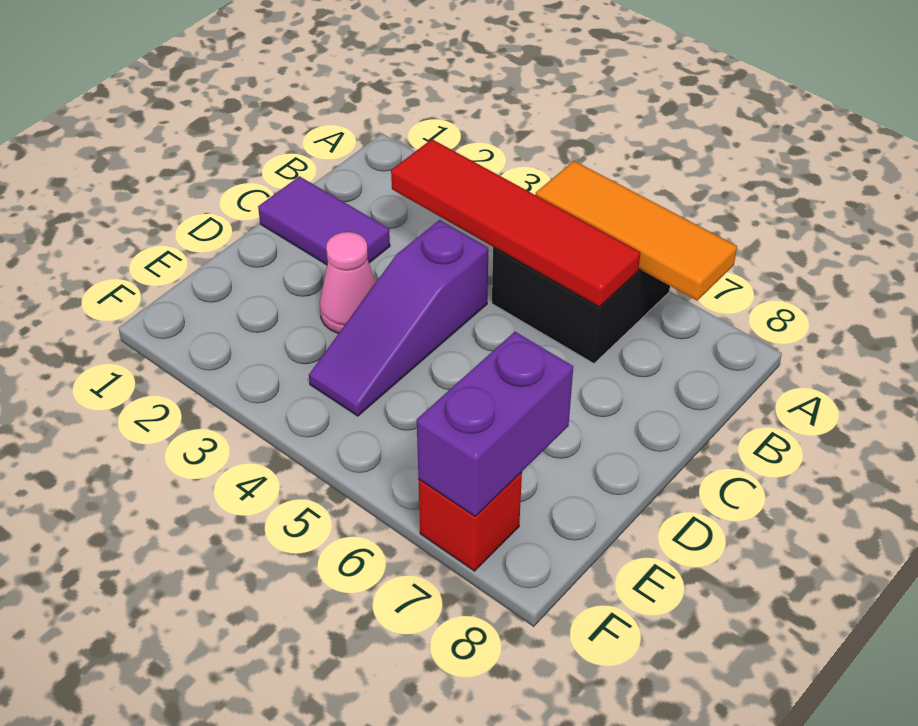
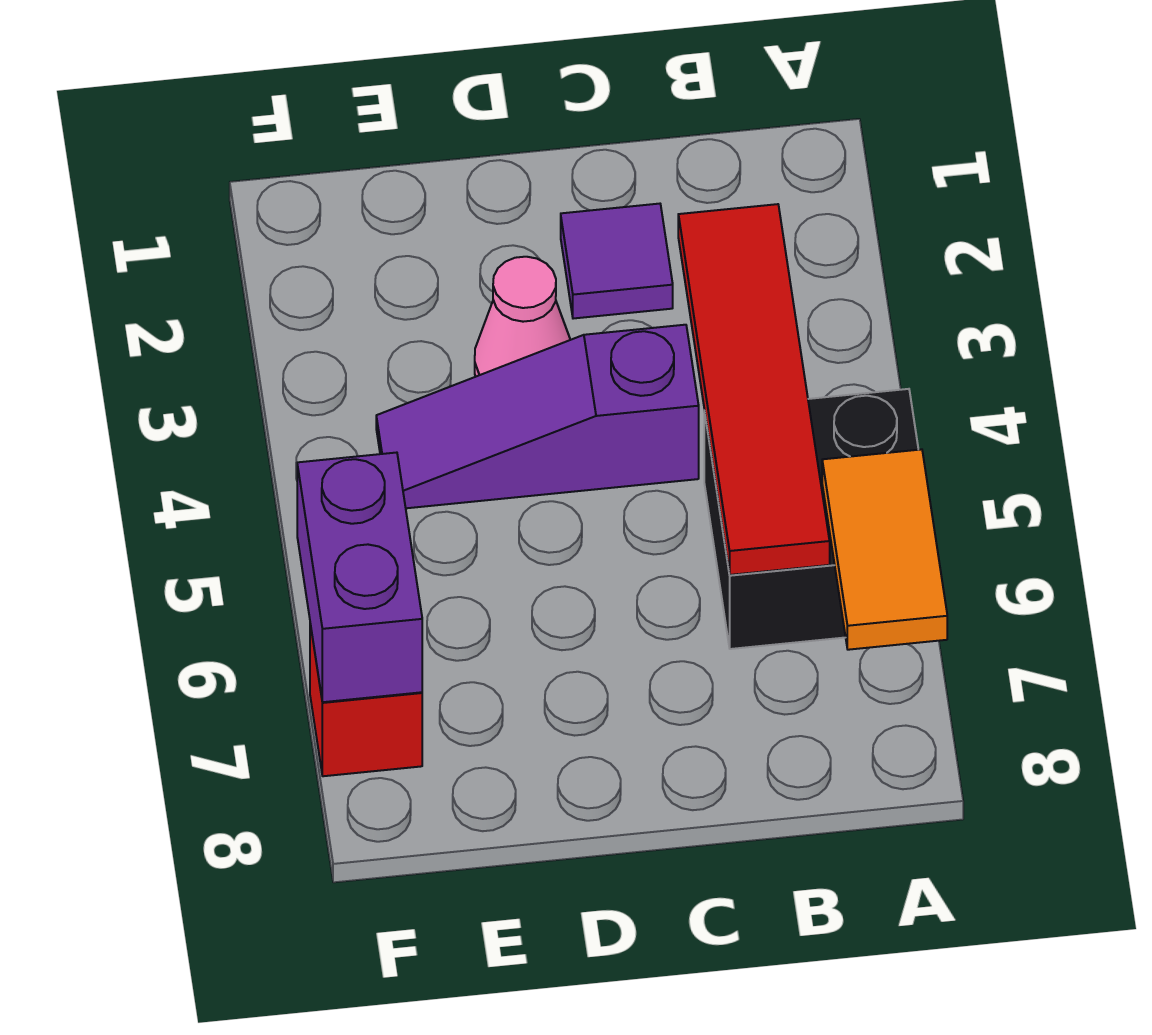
orange 1x3 tile [536,161,737,300] -> orange 1x2 tile [822,449,947,650]
purple 1x2 tile [258,176,390,265] -> purple 1x1 tile [561,204,673,319]
purple 1x2 brick [417,332,573,516] -> purple 1x2 brick turned to [297,453,422,702]

